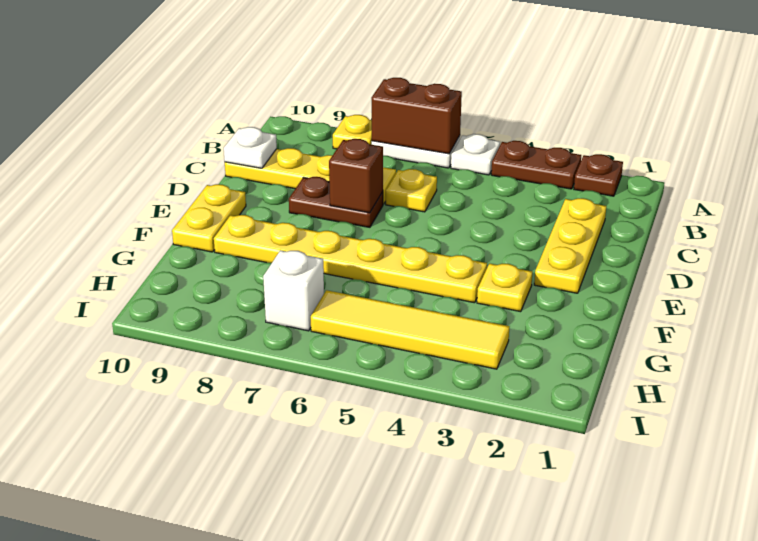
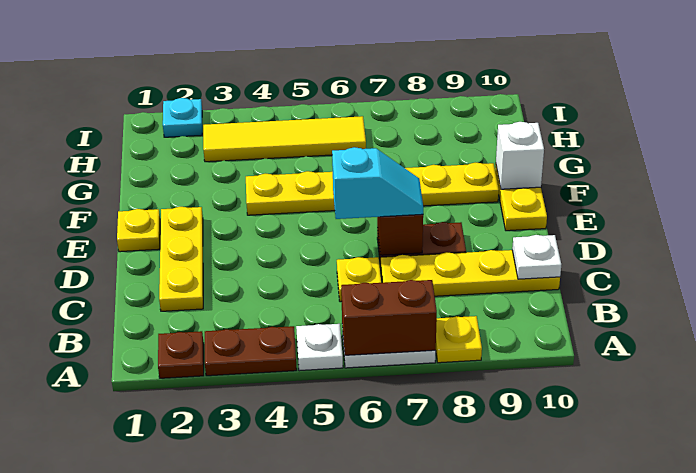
none -> cyan 1x2 slope [332,147,423,219]
yellow 1x1 plate [477,263,532,312] -> yellow 1x1 plate moved to [117,209,160,252]
white 1x1 brick [263,250,324,331] -> white 1x1 brick moved to [496,122,544,189]
none -> cyan 1x1 plate [163,98,202,137]

